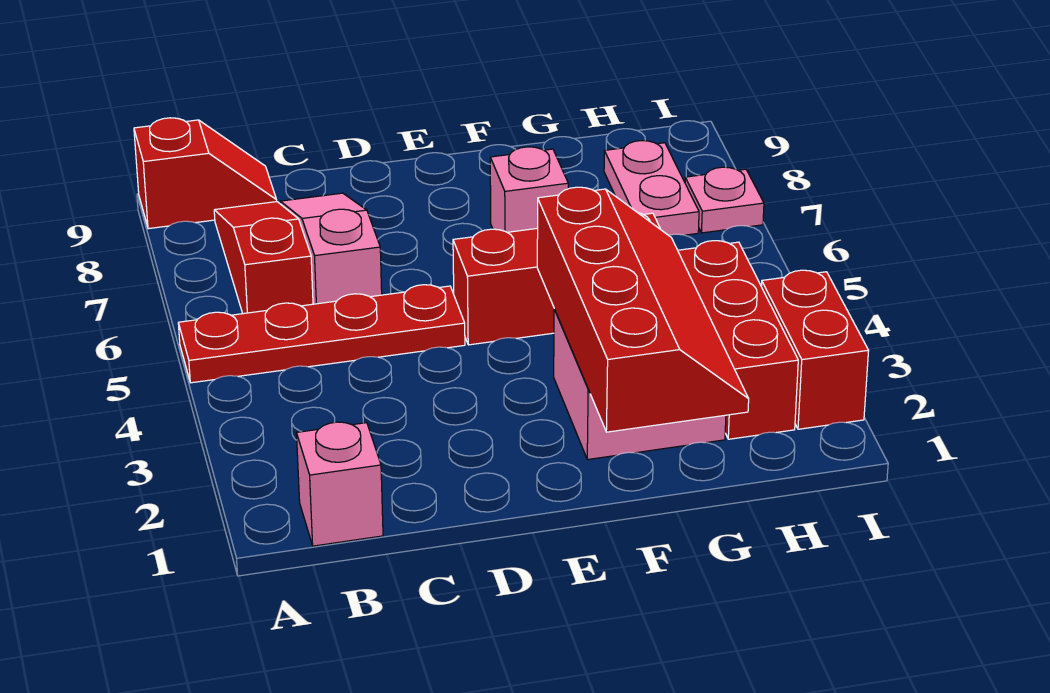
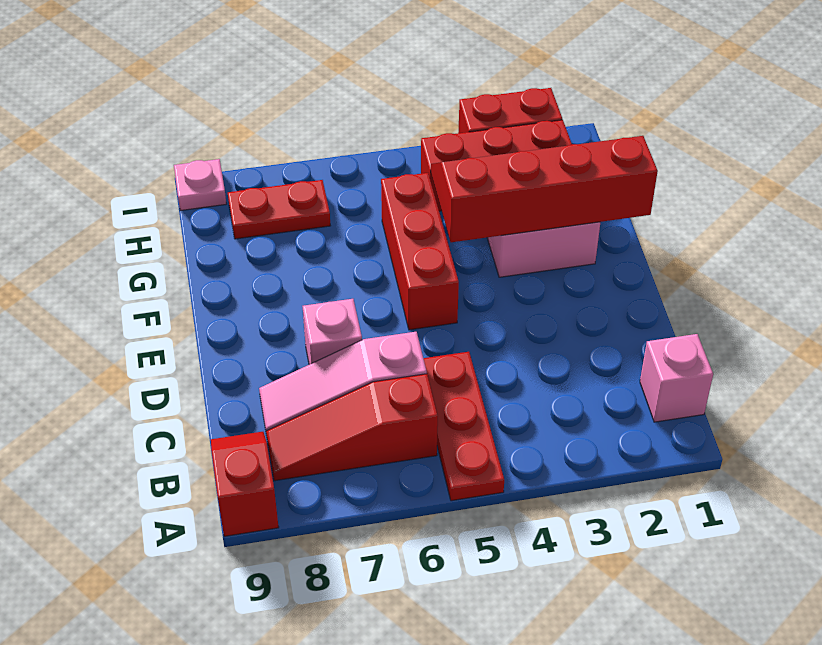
red 1x4 plate [178,285,465,383] -> red 1x3 plate [424,352,504,501]
pink 1x1 brick [490,147,568,232] -> pink 1x1 brick moved to [303,299,362,365]
pink 1x2 plate [604,141,699,235] -> red 1x2 plate [228,180,330,239]
pink 1x1 plate [685,167,764,233] -> pink 1x1 plate moved to [174,159,226,211]

